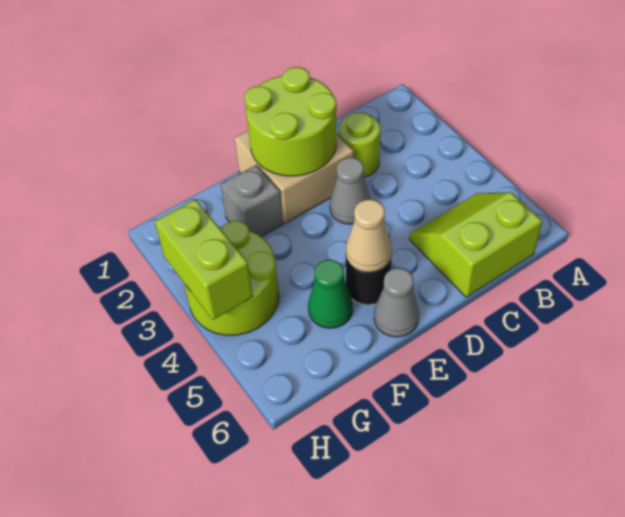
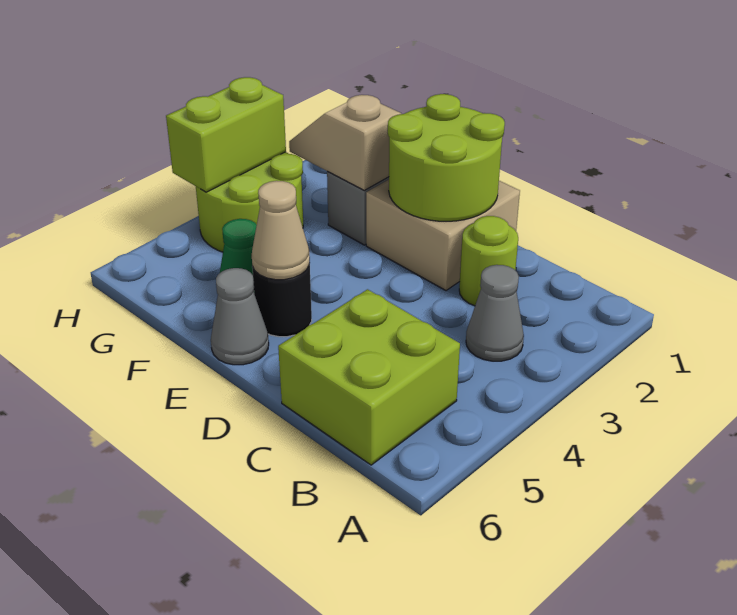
lime 2x2 slope [409,192,542,297] -> lime 2x2 brick [278,289,460,465]
grey 1x1 cone [330,158,371,224] -> grey 1x1 cone moved to [466,265,524,361]
none -> tan 1x2 slope [289,95,401,190]

